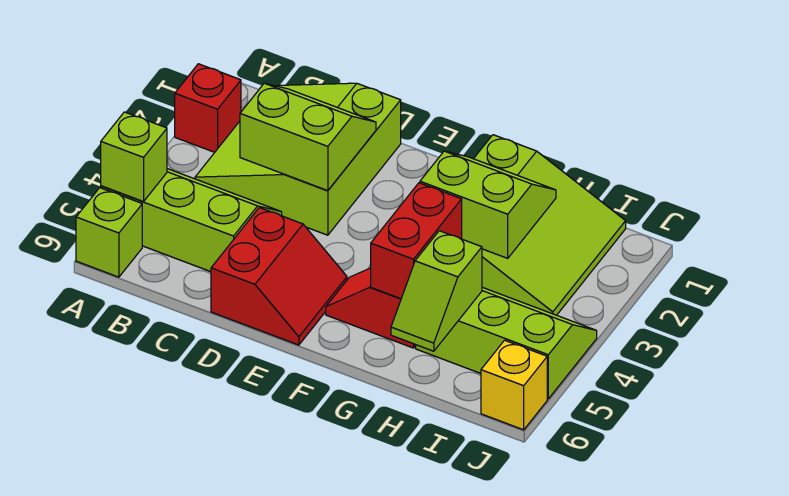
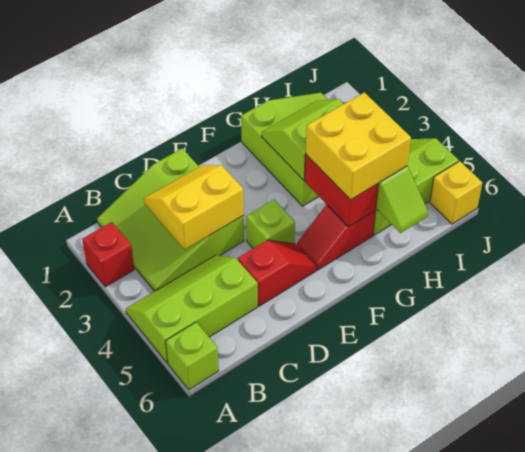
lime 1x1 brick [101,112,167,202] -> lime 1x1 brick moved to [246,200,295,249]
lime 2x2 slope [240,83,376,191] -> yellow 2x2 slope [144,165,244,250]
red 2x2 slope [211,208,347,345] -> red 1x2 slope [238,240,317,306]
none -> yellow 2x2 brick [306,92,411,200]

